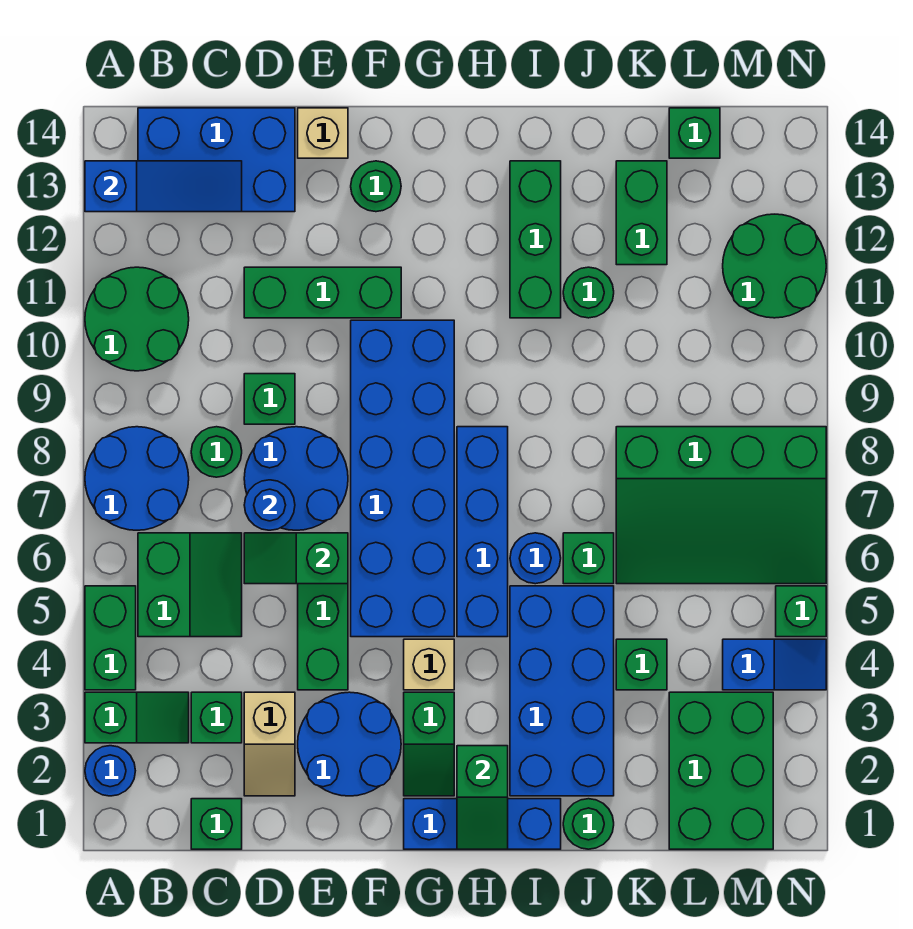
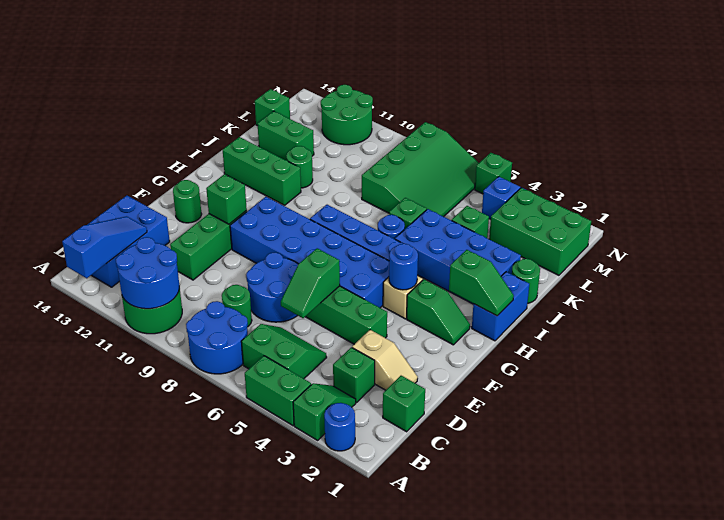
blue 1x1 round brick [244,480,295,530] -> blue 1x1 round brick moved to [389,244,418,290]
green 1x1 brick [244,374,295,424] -> green 1x1 brick moved to [206,174,247,224]
blue 2x2 round brick [298,692,401,796] -> blue 2x2 round brick moved to [116,237,179,309]
tan 1x1 brick [298,108,348,158] -> none
blue 1x3 brick [404,799,561,849] -> blue 1x2 brick [472,272,529,341]

